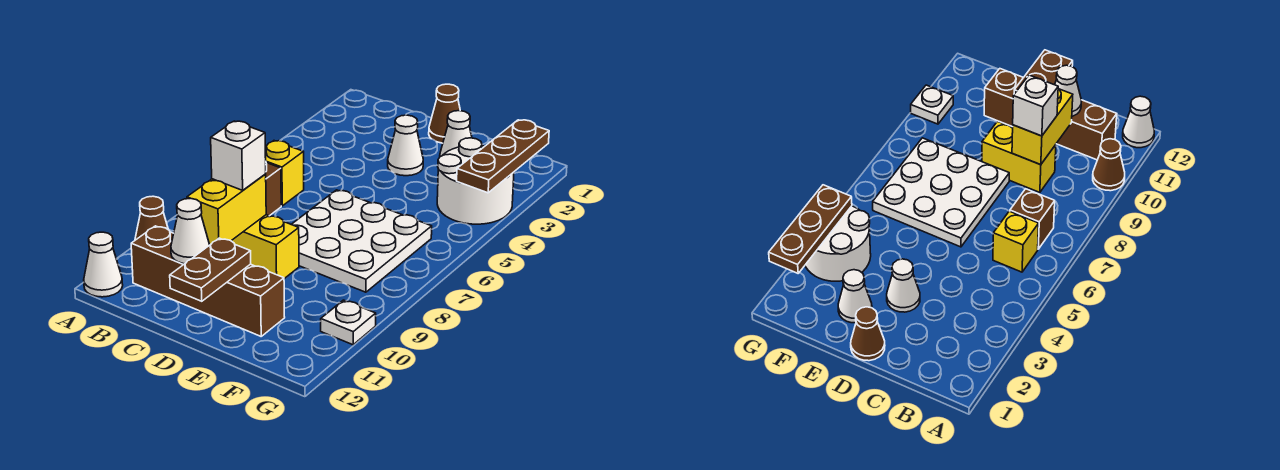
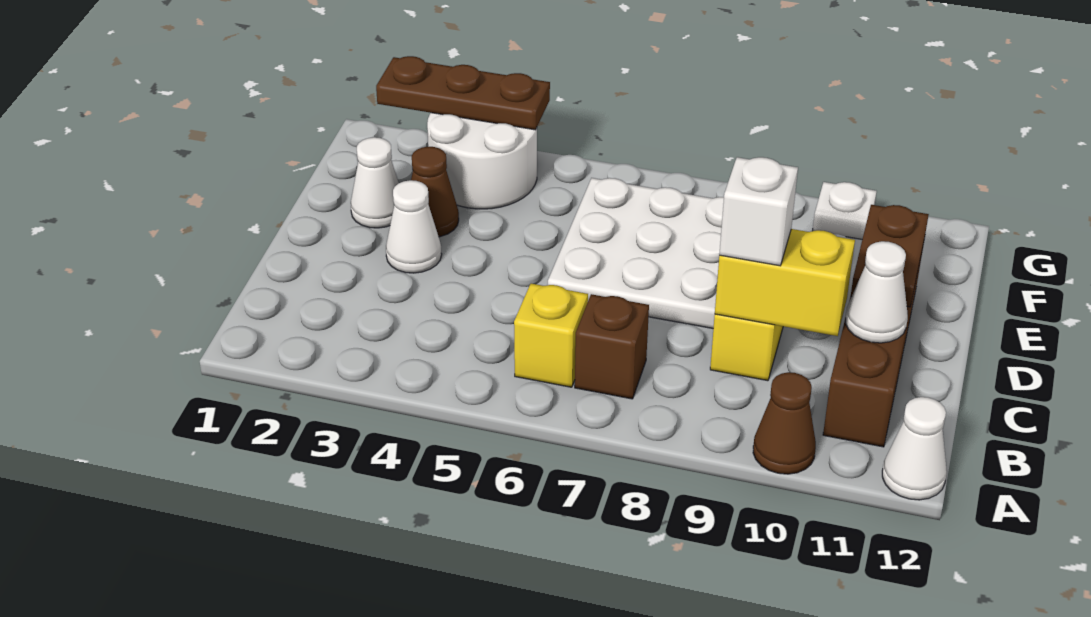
brown 1x1 cone [429,84,460,143] -> brown 1x1 cone moved to [411,147,459,237]
brown 1x2 plate [170,238,251,301] -> brown 1x2 plate turned to [851,205,929,307]

